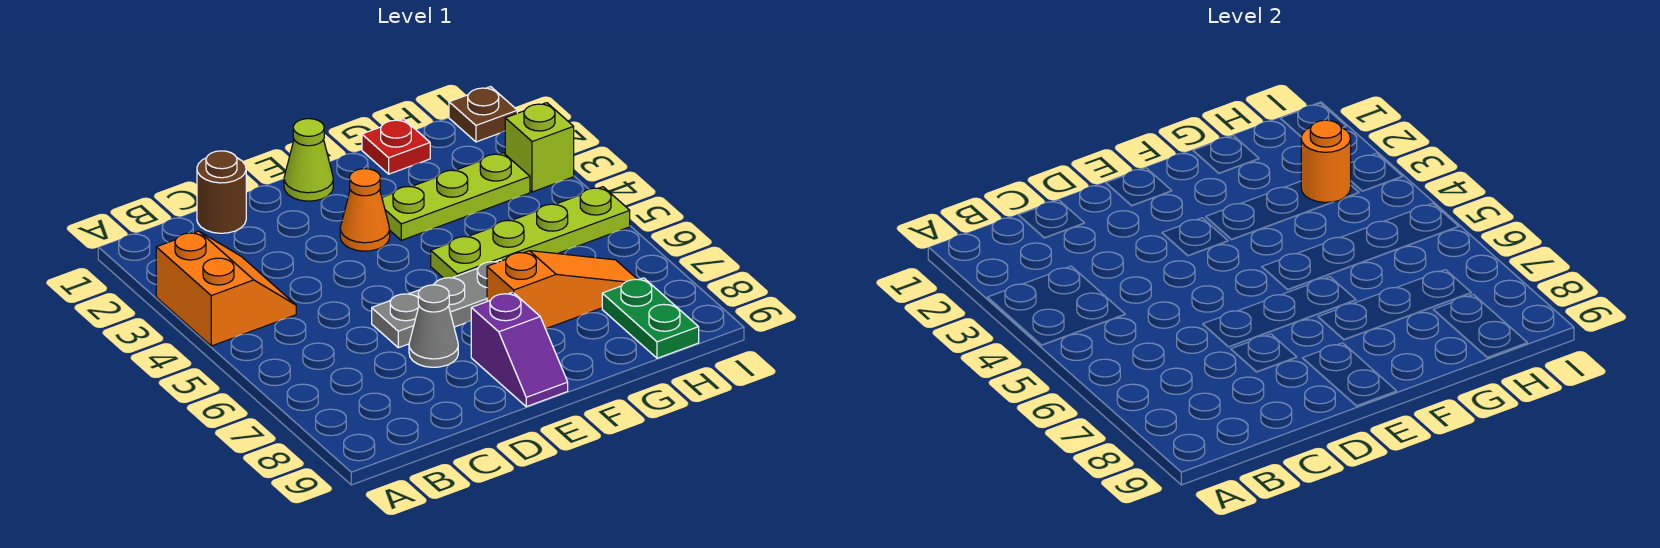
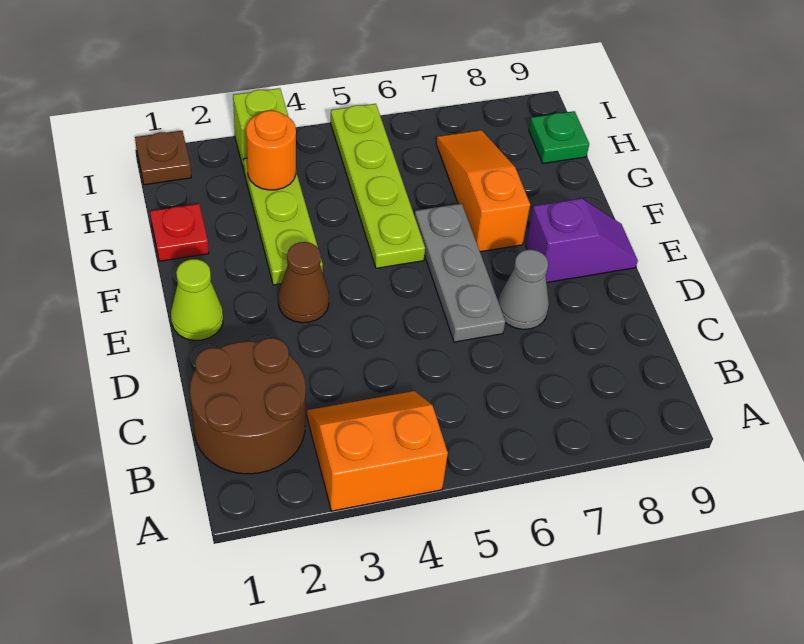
brown 1x1 round brick [197,151,246,233] -> brown 2x2 round brick [190,338,306,474]
orange 1x1 cone [340,169,390,251] -> brown 1x1 cone [278,242,329,323]
green 1x2 plate [602,278,699,358] -> green 1x1 plate [529,111,589,163]

